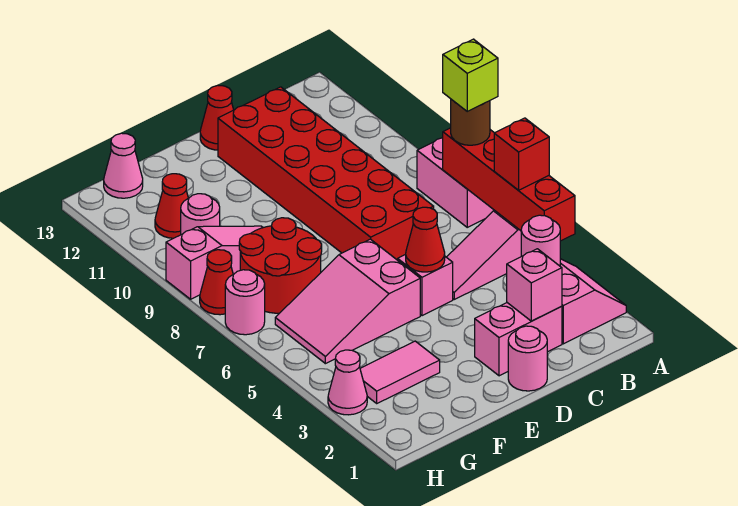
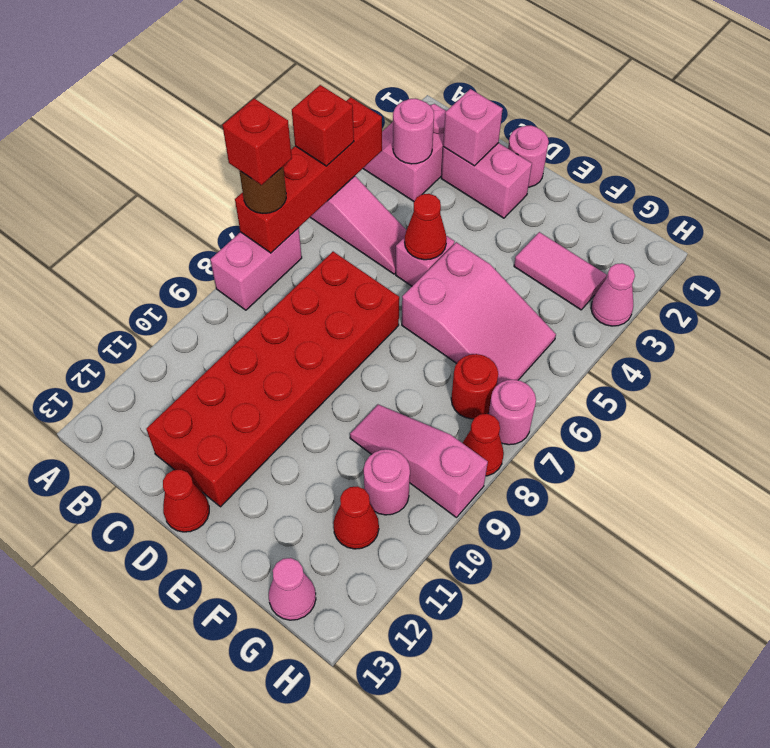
lime 1x1 brick [443,39,498,111] -> red 1x1 brick [222,99,292,185]
red 2x2 round brick [239,218,322,313] -> red 1x1 round brick [451,354,498,419]

